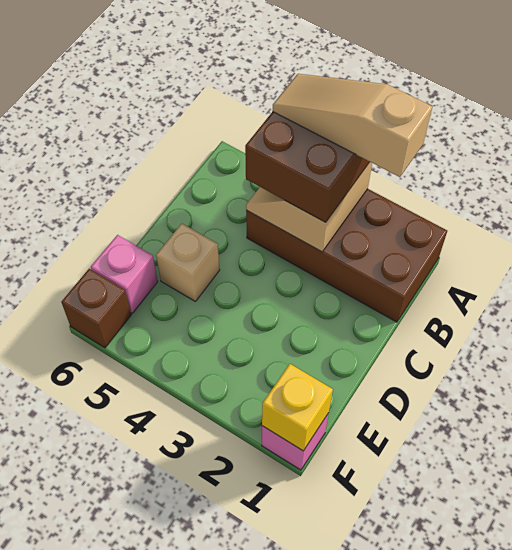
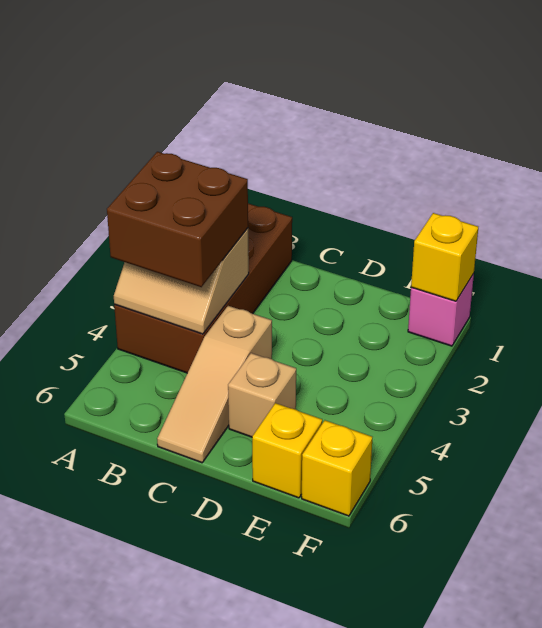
tan 1x3 slope [272,74,432,177] -> tan 1x3 slope moved to [157,306,272,463]
pink 1x1 brick [91,235,158,313] -> yellow 1x1 brick [252,403,322,498]
brown 1x1 brick [61,269,131,348] -> yellow 1x1 brick [302,420,372,516]

